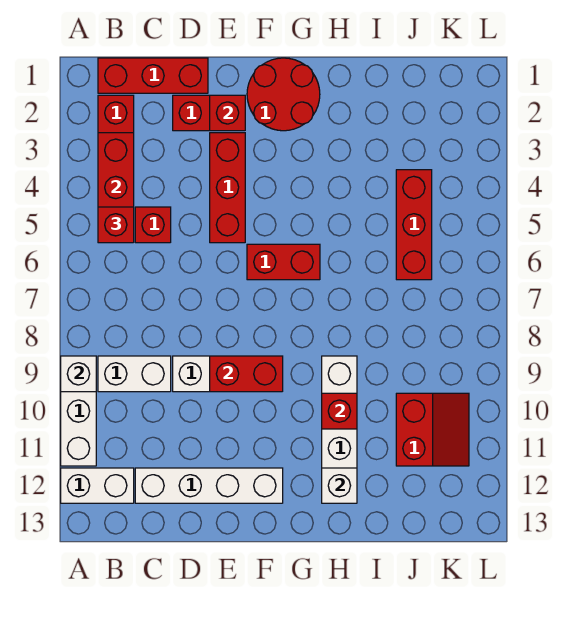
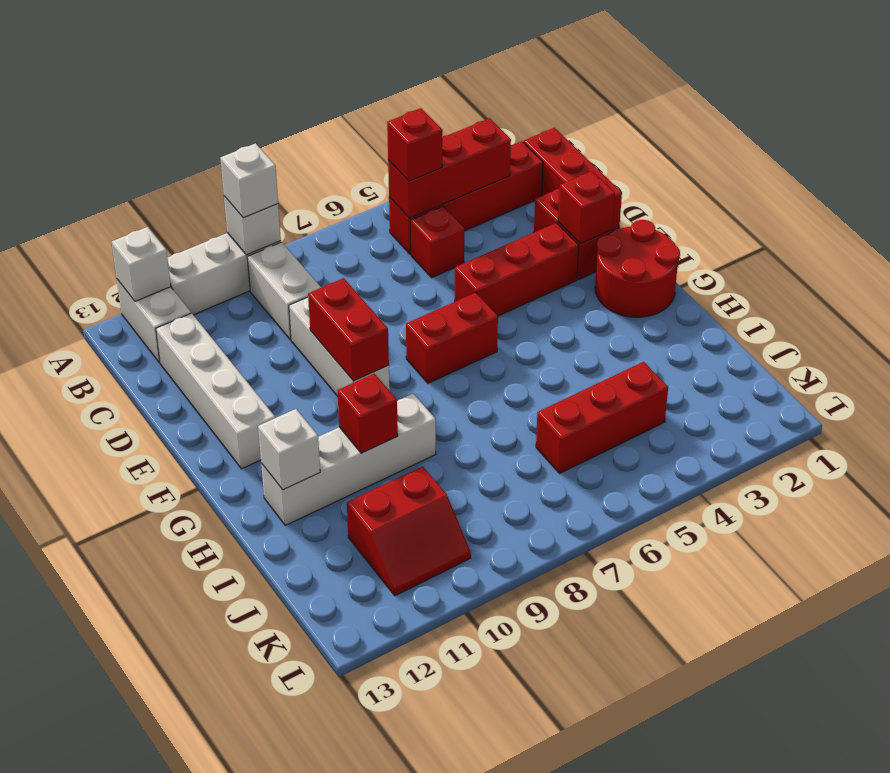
none -> white 1x1 brick [220,143,278,218]
none -> white 1x1 brick [112,227,171,301]
red 1x2 brick [247,244,320,280] -> red 1x2 brick turned to [406,293,498,383]

